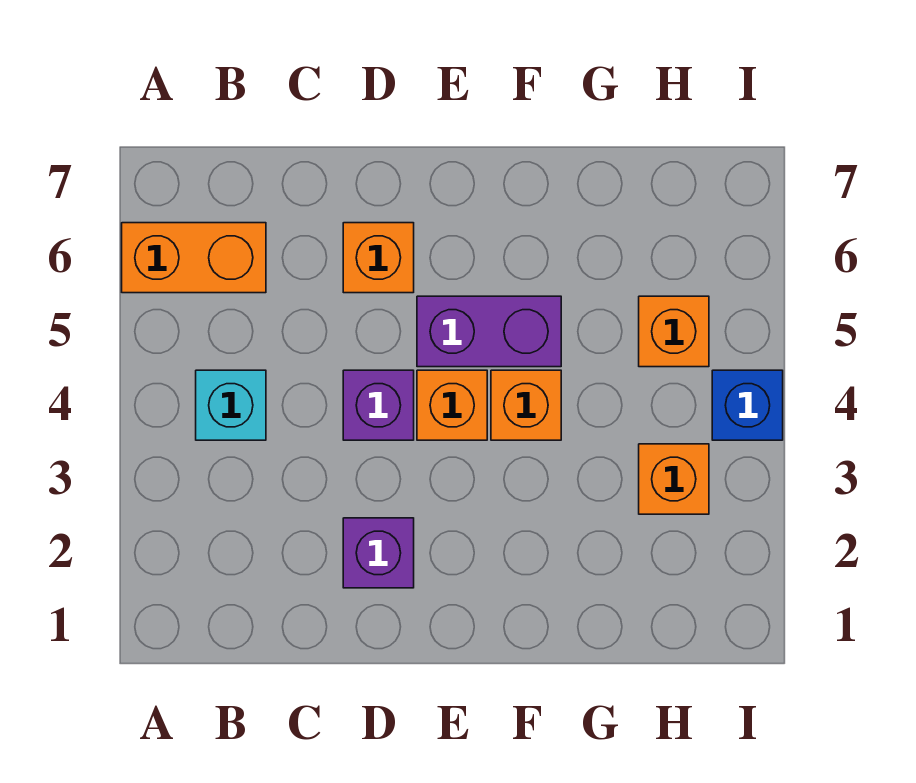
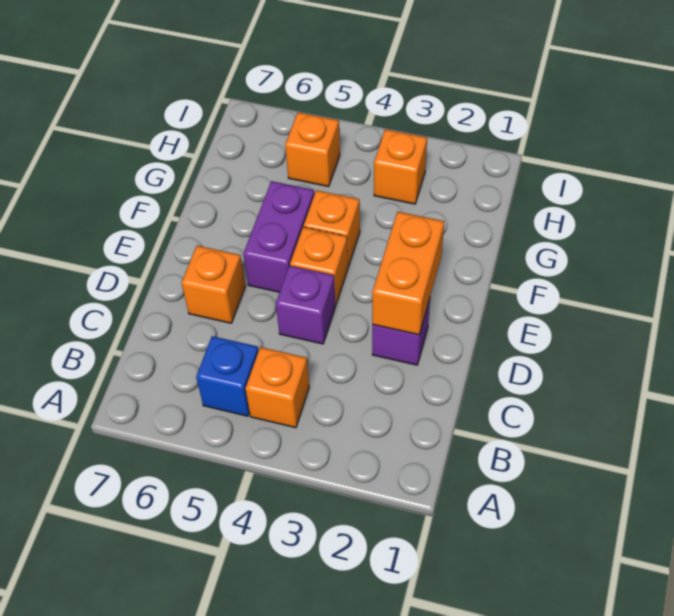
orange 1x2 brick [122,223,266,293] -> orange 1x2 brick moved to [372,212,444,335]
cyan 1x1 brick [196,370,266,440] -> orange 1x1 brick [245,347,309,428]
blue 1x1 brick [712,370,783,440] -> blue 1x1 brick moved to [196,336,259,416]

